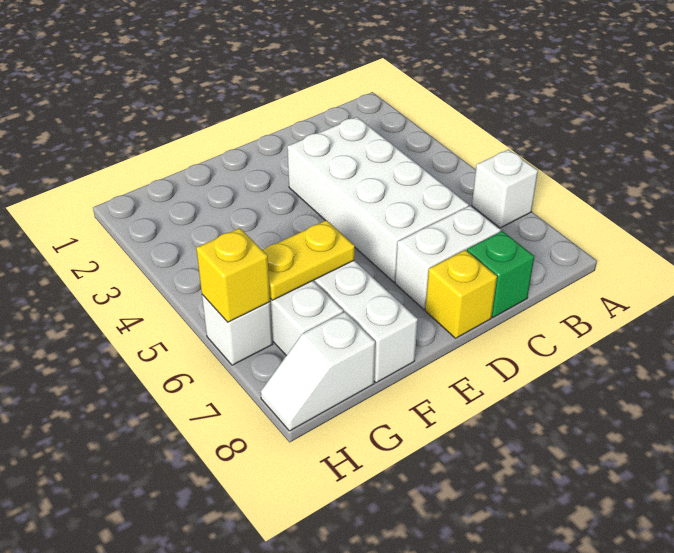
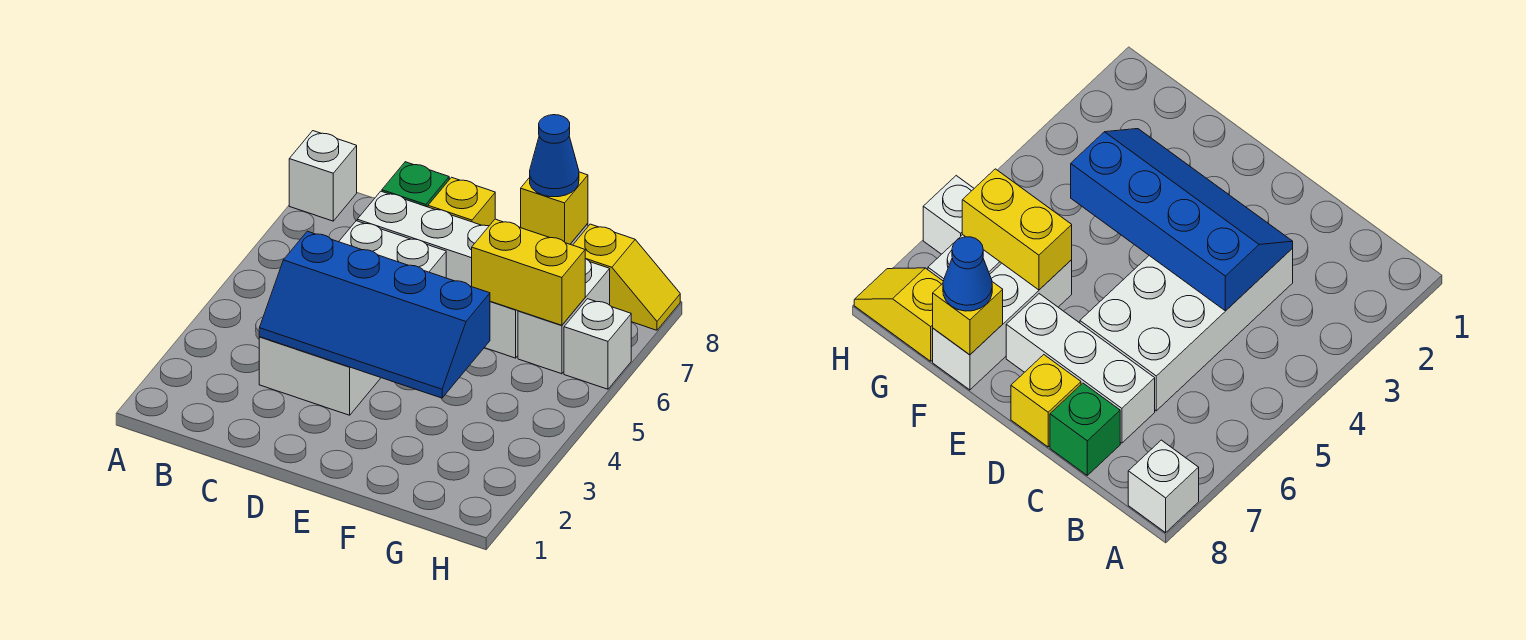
white 1x1 brick [472,149,538,228] -> white 1x1 brick moved to [289,131,357,221]
none -> blue 2x4 slope [259,231,490,398]
white 1x2 brick [395,206,501,310] -> white 1x3 brick [357,191,489,287]
yellow 1x2 plate [263,220,355,300] -> yellow 1x2 brick [472,219,585,325]
none -> blue 1x1 cone [530,115,579,197]
white 1x2 slope [261,312,375,431] -> yellow 1x2 slope [573,224,680,330]
yellow 1x1 brick [196,228,270,322] -> yellow 1x1 brick moved to [521,172,588,244]

